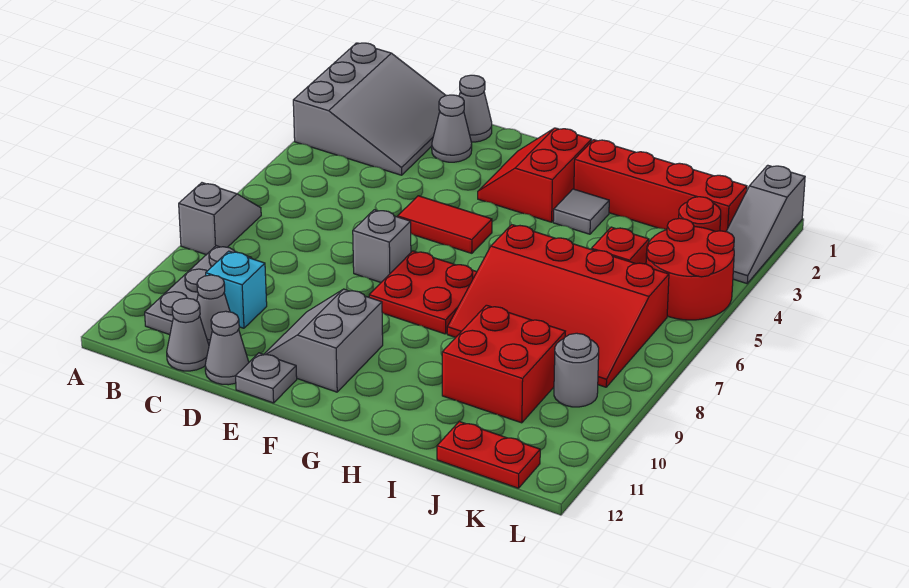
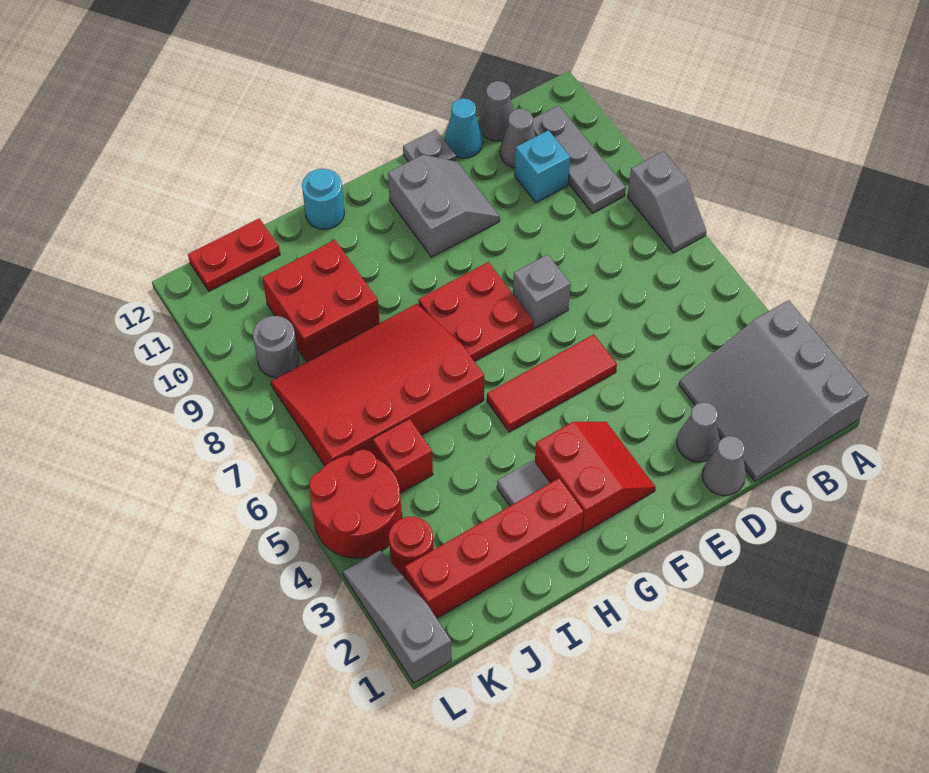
grey 1x1 cone [205,311,249,385] -> cyan 1x1 cone [445,98,483,158]
red 1x2 tile [398,196,492,253] -> red 1x3 tile [487,334,617,432]
none -> cyan 1x1 round brick [302,169,344,229]

